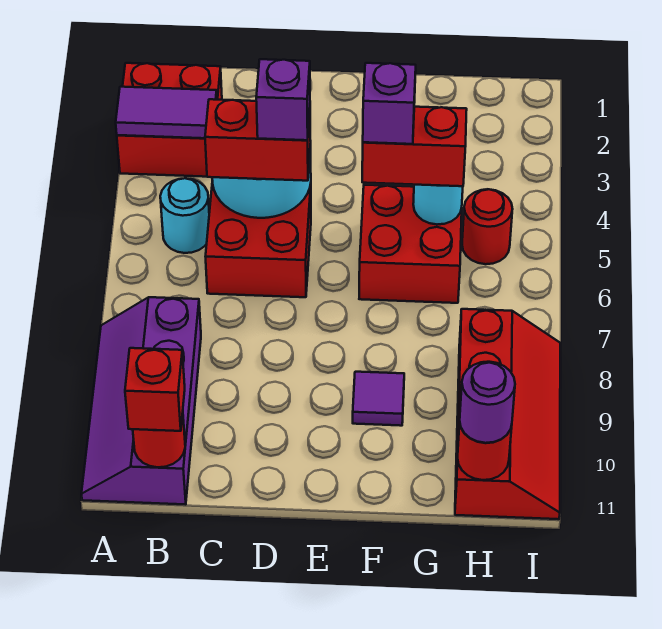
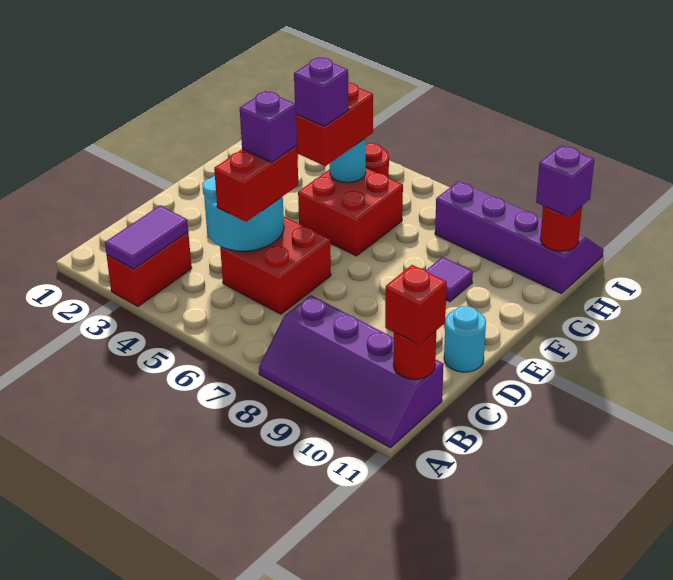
red 2x2 brick [117,63,222,177] -> red 1x2 brick [107,232,192,306]
cyan 1x1 round brick [160,178,209,253] -> cyan 1x1 round brick moved to [444,306,486,372]
red 2x4 slope [455,309,560,519] -> purple 2x4 slope [435,181,604,293]
purple 1x1 round brick [460,362,515,443] -> purple 1x1 brick [536,145,594,217]

